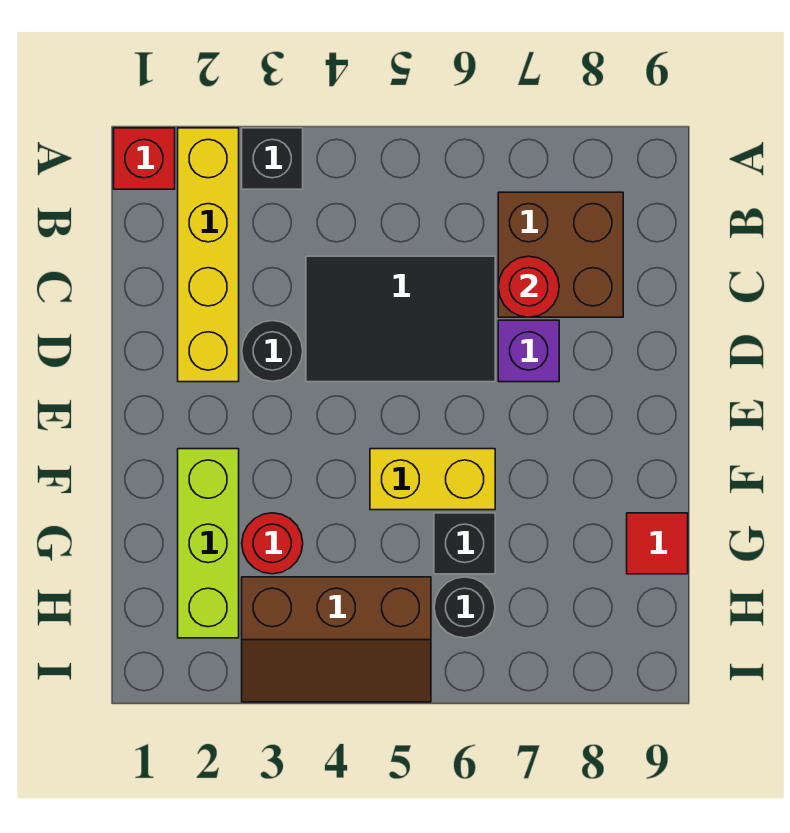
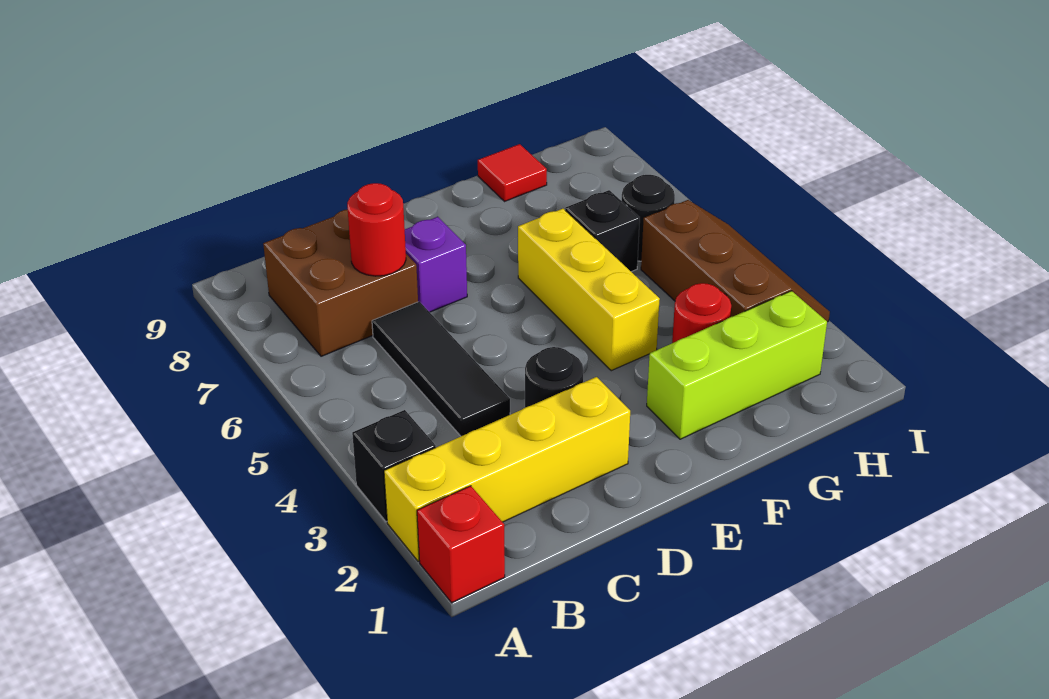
black 2x3 tile [306,256,495,382] -> black 1x3 tile [372,302,510,436]
yellow 1x2 brick [370,449,495,510] -> yellow 1x3 brick [518,209,660,371]

